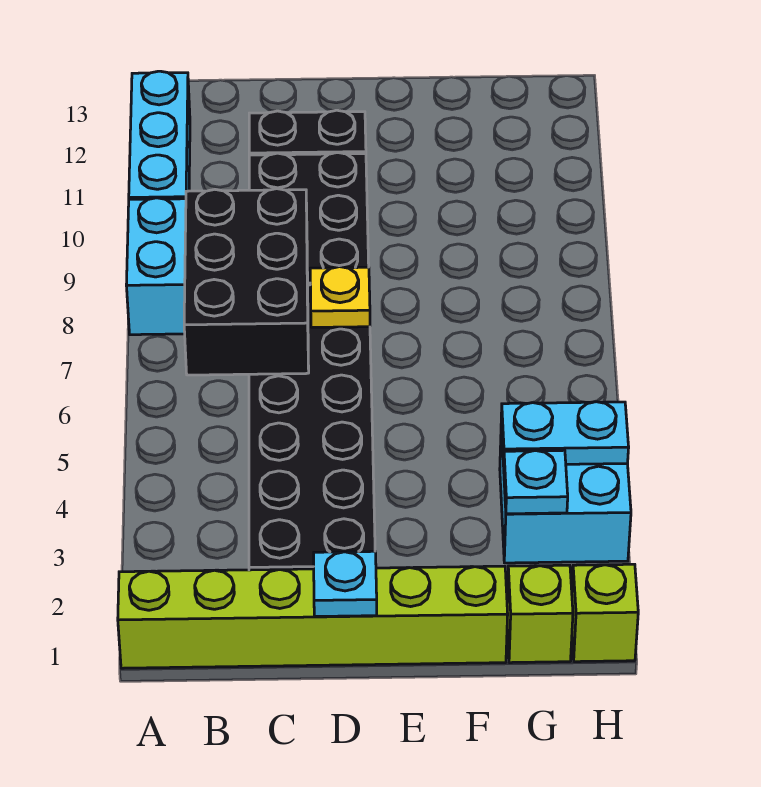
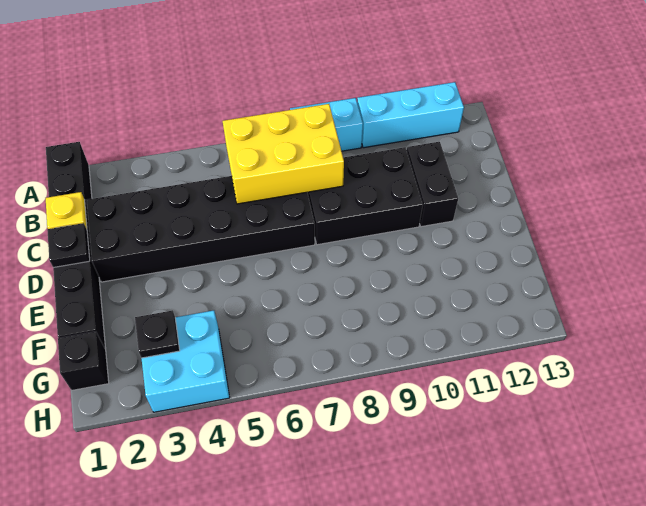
lime 1x6 brick [118,566,508,668] -> black 1x6 brick [46,142,105,348]
black 2x3 brick [184,189,309,375] -> yellow 2x3 brick [223,104,344,204]
cyan 1x1 plate [314,551,377,617] -> black 1x1 plate [47,223,90,268]
yellow 1x1 plate [310,267,370,327] -> yellow 1x1 plate moved to [46,192,87,229]
lime 1x1 brick [507,565,573,663] -> black 1x1 brick [58,332,109,390]
cyan 1x1 plate [503,450,568,514] -> black 1x1 plate [135,310,180,358]
cyan 1x2 plate [501,402,629,465] -> none
lime 1x1 brick [572,564,638,662] -> none

